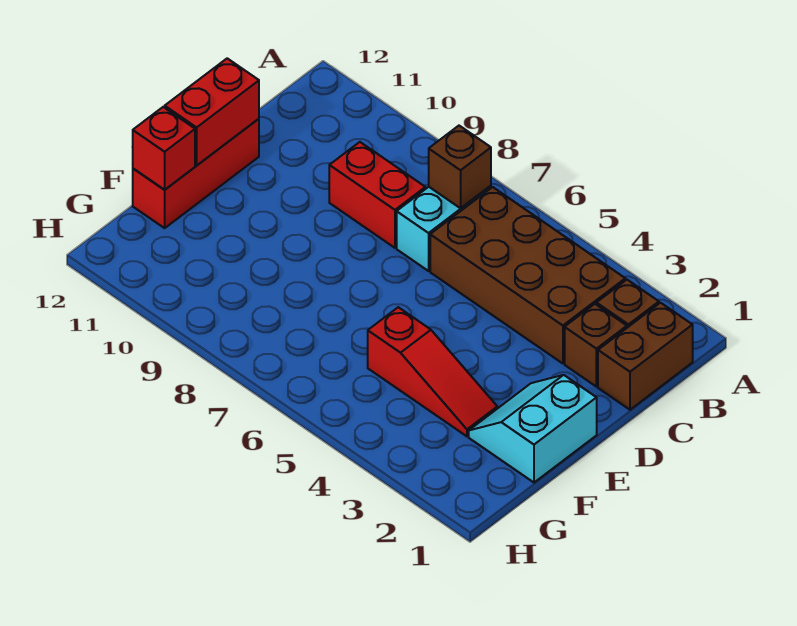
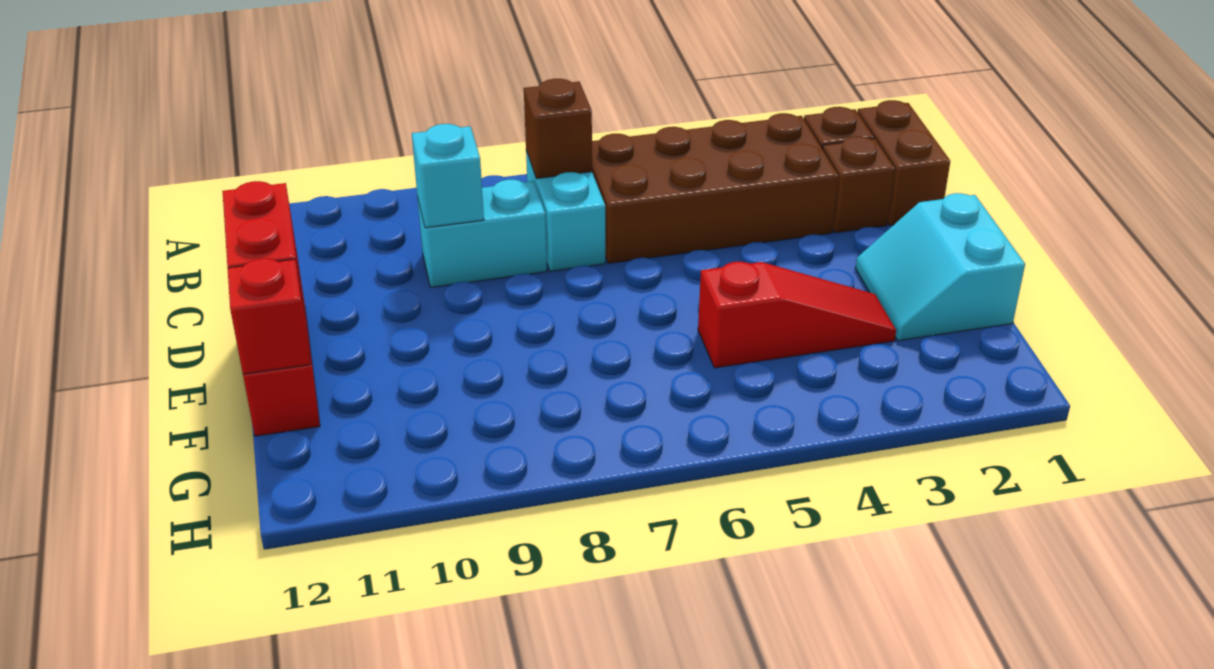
red 1x2 brick [329,142,425,248] -> cyan 1x2 brick [418,180,547,287]
none -> cyan 1x1 brick [412,124,484,228]

